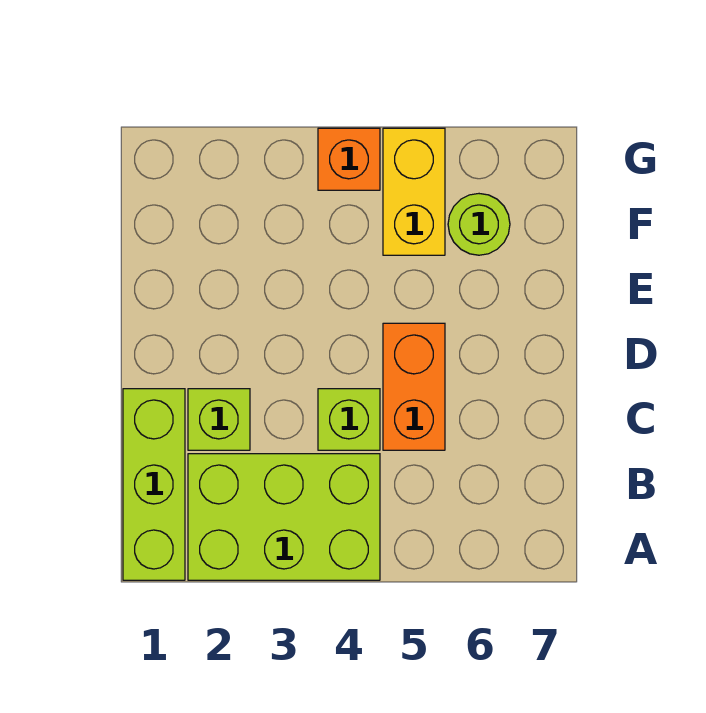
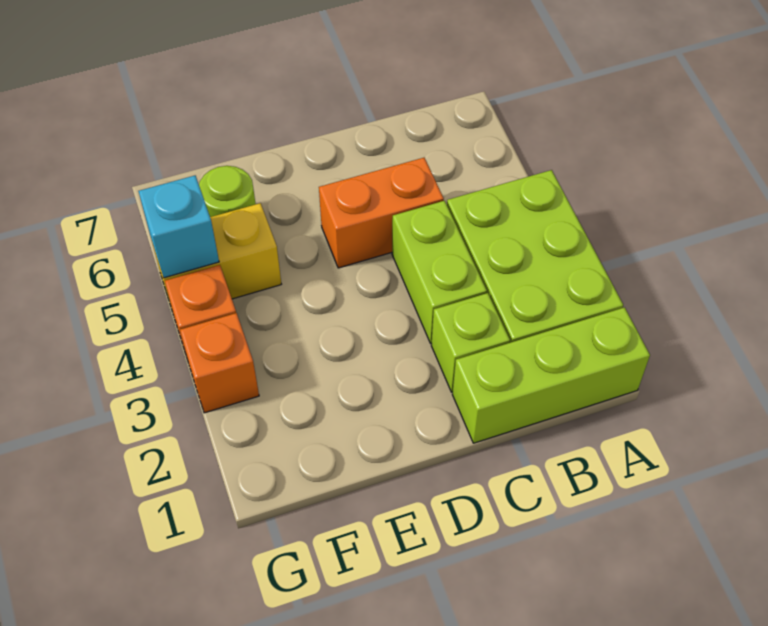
lime 1x1 brick [318,389,380,450] -> lime 1x2 brick [392,201,487,343]
none -> orange 1x1 brick [180,313,259,413]
none -> cyan 1x1 brick [138,176,219,278]

